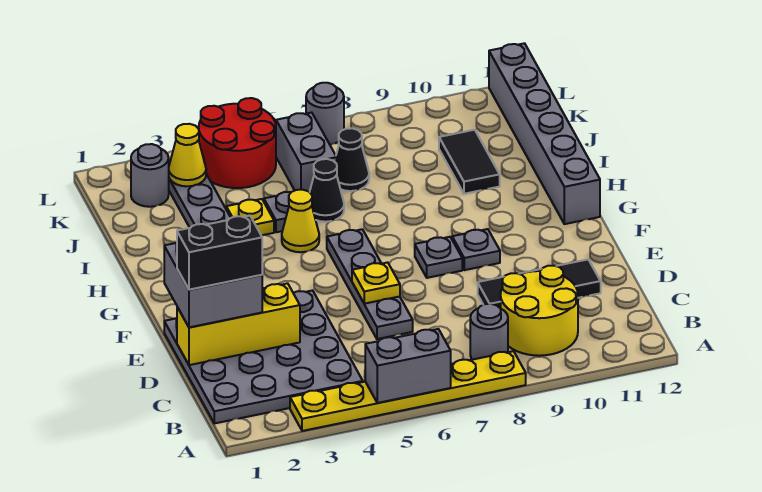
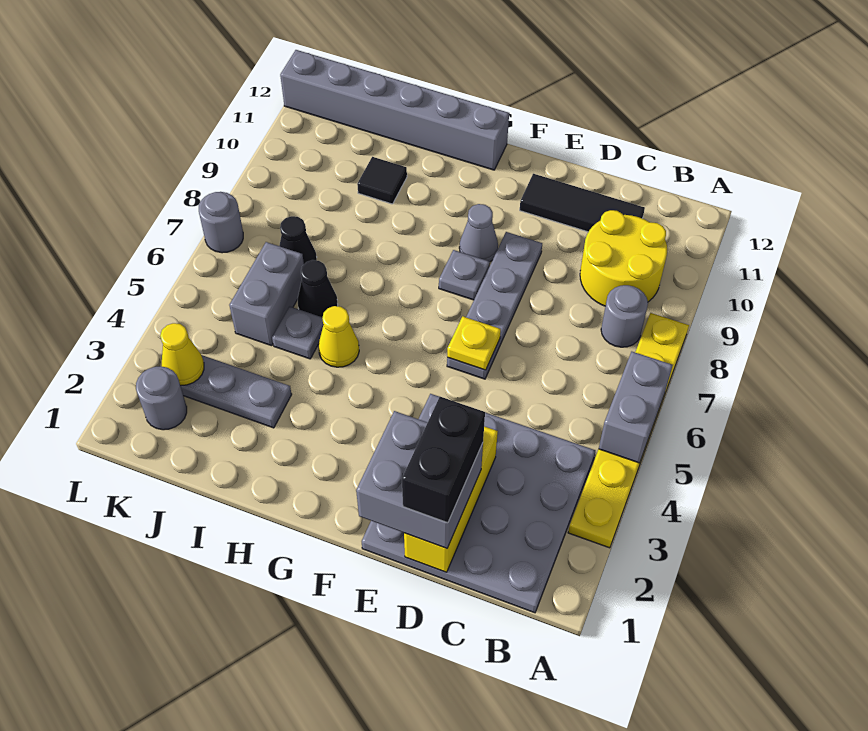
grey 1x4 plate [327,229,413,339] -> grey 1x4 plate turned to [447,232,542,379]
black 1x3 tile [478,260,601,309] -> black 1x3 tile turned to [520,174,645,232]
grey 1x1 plate [452,229,500,270] -> grey 1x1 cone [459,204,498,262]
yellow 1x1 plate [226,199,274,235] -> none
black 1x2 tile [439,130,500,194] -> black 1x1 tile [357,157,407,204]
grey 1x2 brick [276,113,337,192] -> grey 1x2 brick turned to [229,242,304,346]
red 2x2 round brick [199,98,276,188] -> none

